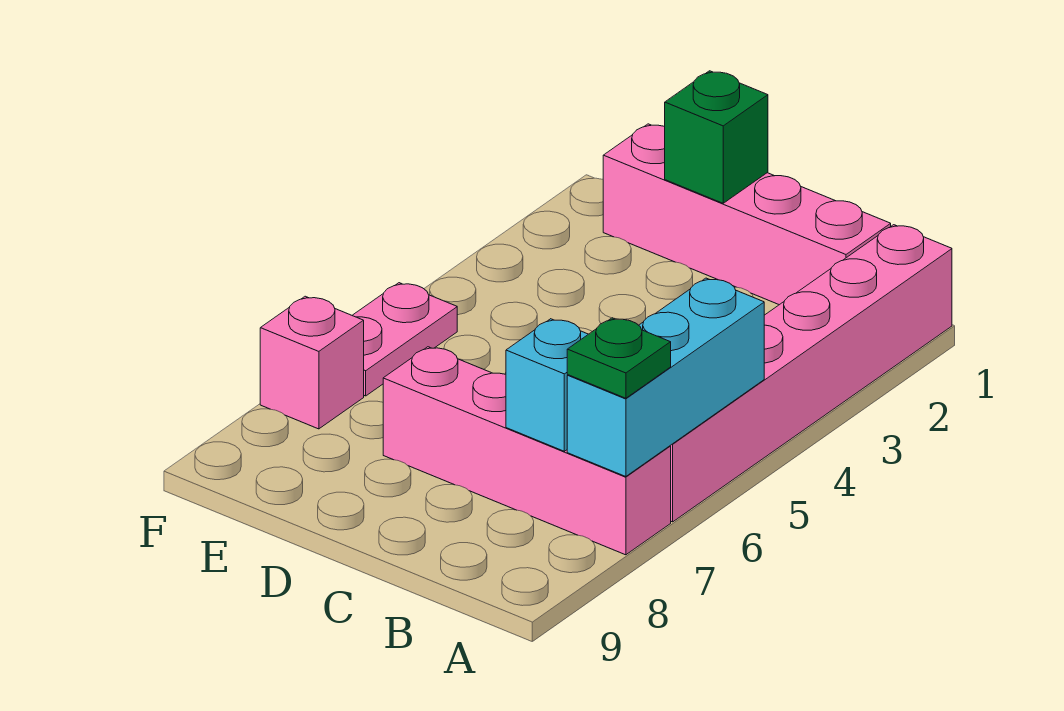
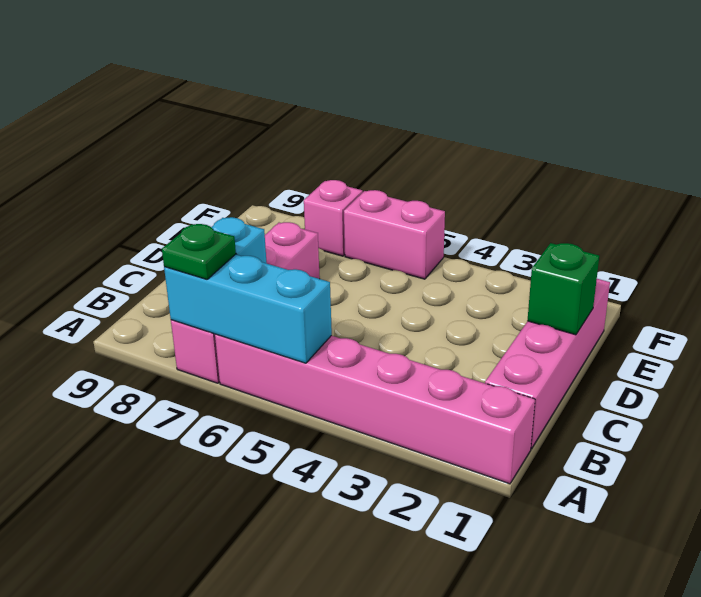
pink 1x2 plate [352,283,457,396] -> pink 1x2 brick [344,190,445,279]

